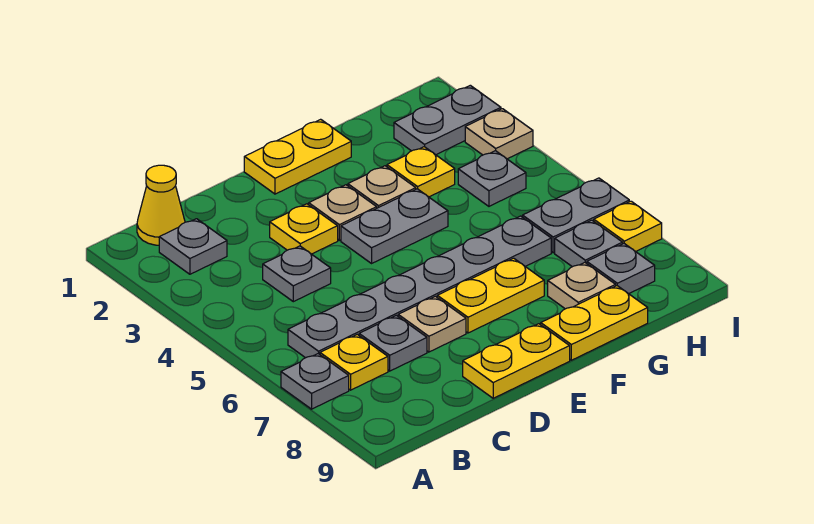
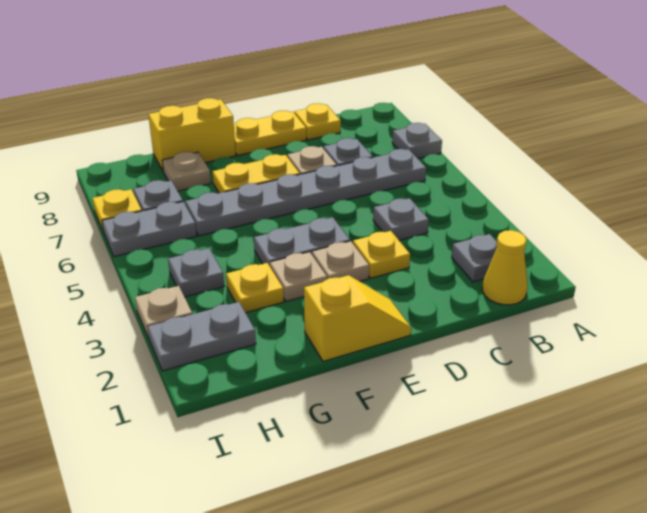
yellow 1x1 plate [320,334,388,390] -> yellow 1x1 plate moved to [295,103,341,140]
yellow 1x2 plate [244,119,351,194] -> yellow 1x2 slope [304,275,411,361]
yellow 1x2 plate [541,286,648,360] -> yellow 1x2 brick [148,98,236,172]
grey 1x1 plate [587,244,655,294] -> none

